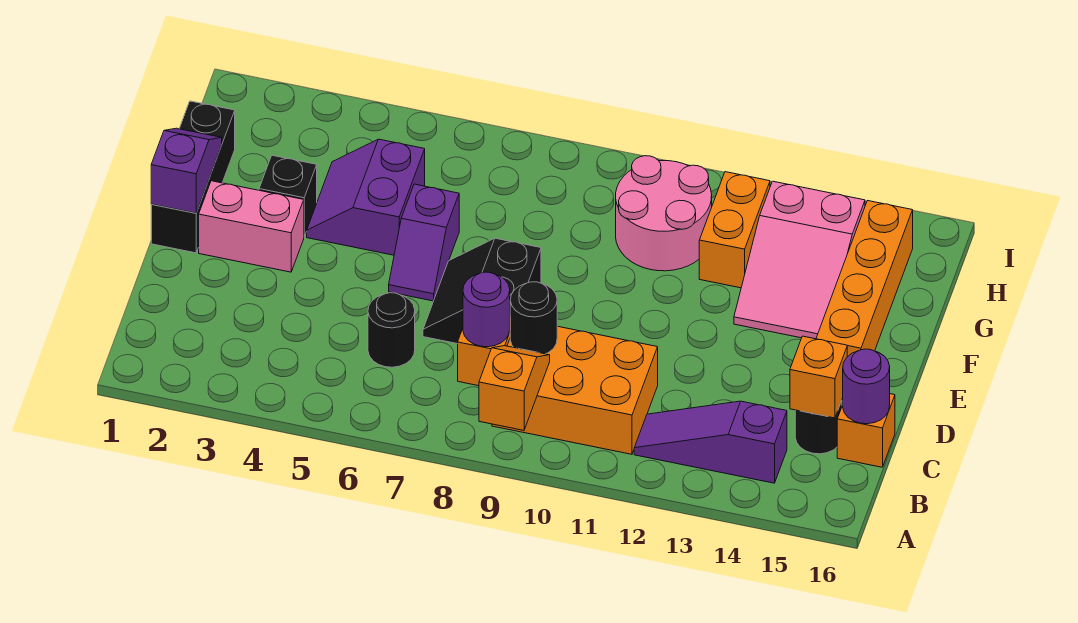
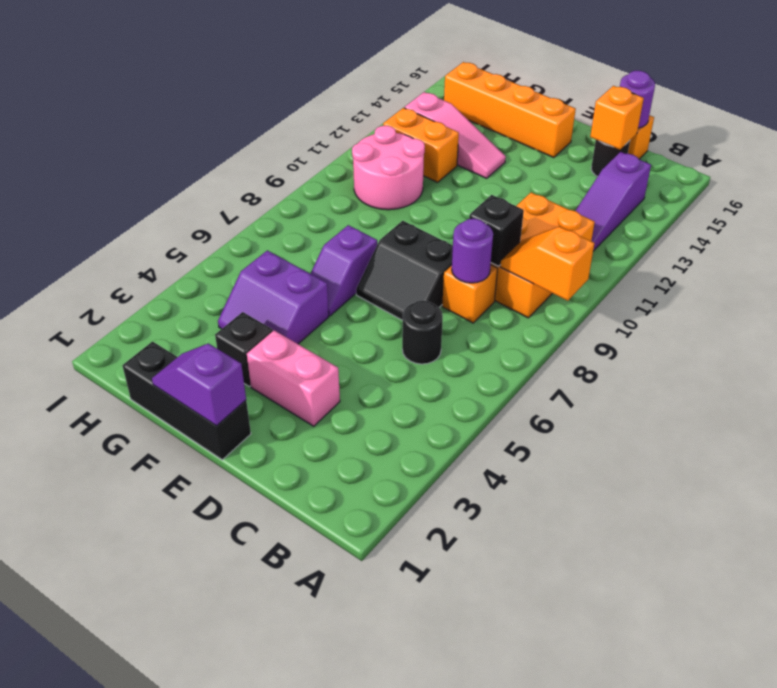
black 1x1 round brick [510,282,557,354] -> black 1x1 brick [469,195,524,266]
pink 1x2 brick [199,181,304,272] -> pink 1x2 brick turned to [247,330,340,426]
purple 1x2 slope [389,184,459,301] -> purple 1x2 slope turned to [310,225,377,316]
pink 2x3 slope [734,181,865,339] -> pink 1x3 slope [405,92,506,178]

